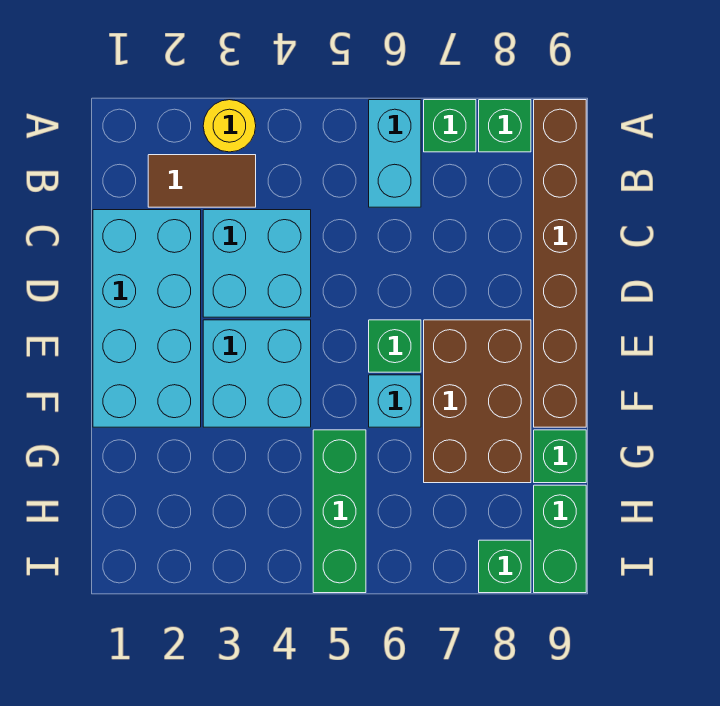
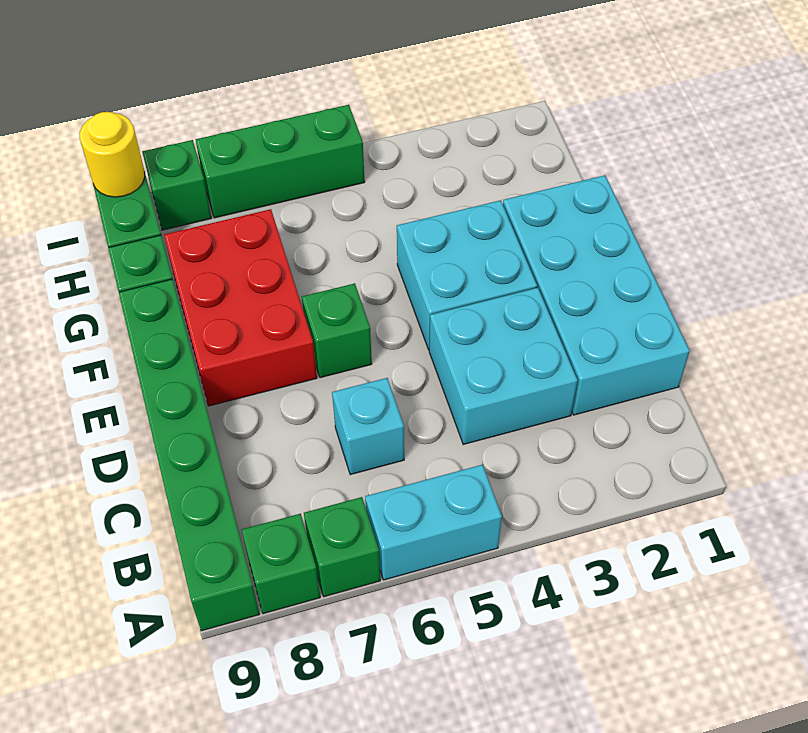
yellow 1x1 round brick [203,100,256,152] -> yellow 1x1 round brick moved to [80,112,145,197]
cyan 1x2 brick [369,100,421,207] -> cyan 1x2 brick turned to [365,465,502,580]
brown 1x6 brick [534,100,586,427] -> green 1x6 brick [119,279,259,631]
brown 1x2 tile [148,155,256,207] -> none
brown 2x3 brick [424,320,531,483] -> red 2x3 brick [164,209,317,406]
cyan 1x1 brick [369,375,421,427] -> cyan 1x1 brick moved to [332,378,404,475]
green 1x3 brick [313,430,366,593] -> green 1x3 brick turned to [196,105,365,218]

